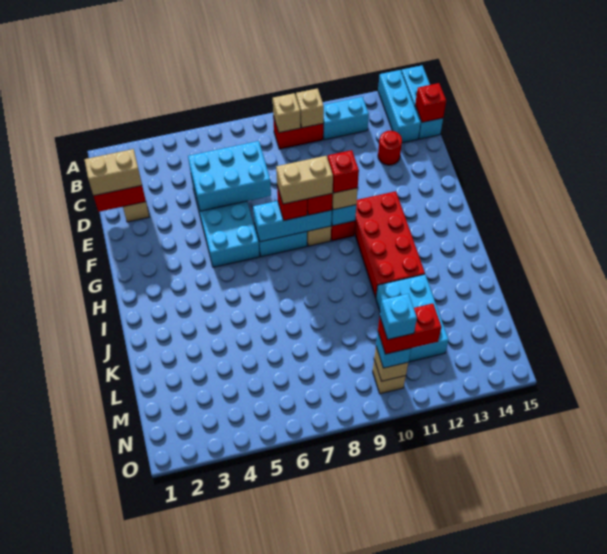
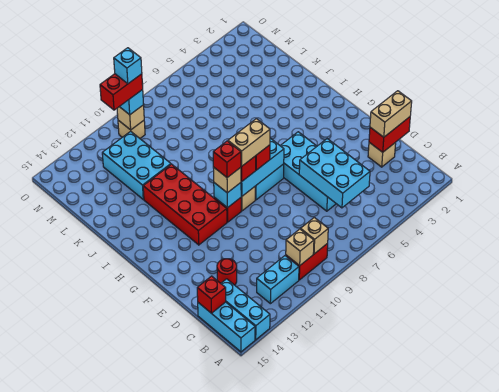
cyan 2x3 brick [188,141,271,211] -> cyan 2x3 brick turned to [299,139,370,208]

